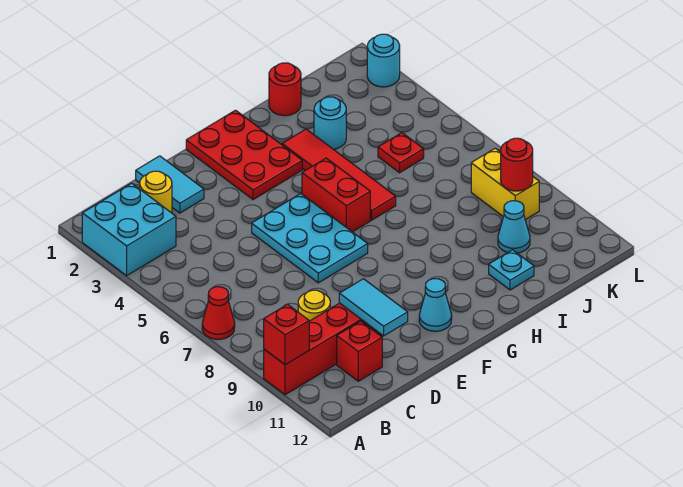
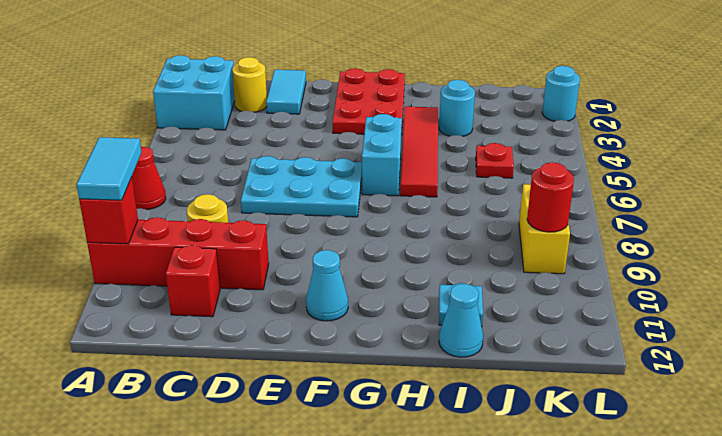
cyan 1x2 tile [339,279,408,336] -> cyan 1x2 tile moved to [76,137,141,200]
cyan 2x3 plate [252,194,368,283] -> cyan 2x3 plate turned to [241,156,362,217]
red 1x2 brick [302,158,370,232] -> cyan 1x2 brick [362,114,402,196]
red 1x1 round brick [269,63,301,116] -> none
cyan 1x1 cone [498,201,530,253] -> cyan 1x1 cone moved to [439,284,483,357]

